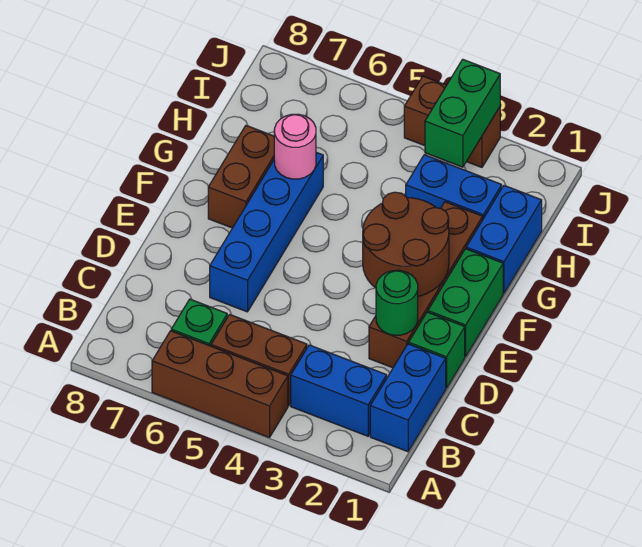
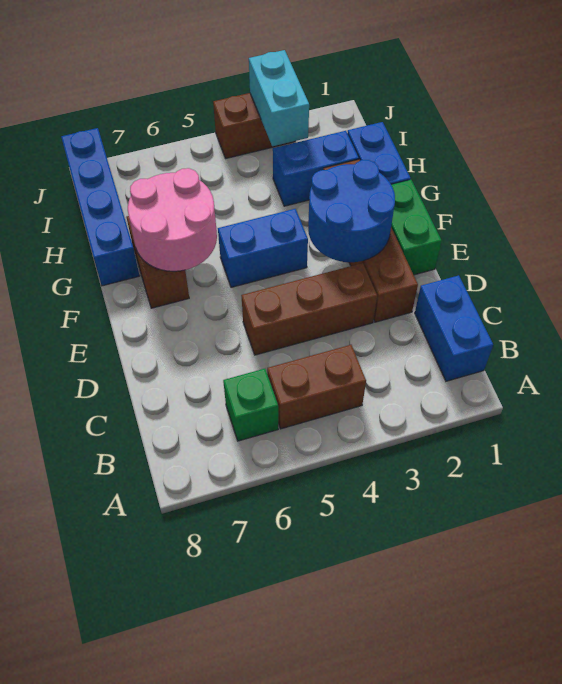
brown 1x3 brick [152,331,288,438] -> brown 1x3 brick moved to [241,263,377,355]
blue 1x2 brick [291,345,387,436] -> blue 1x2 brick moved to [218,209,308,287]
green 1x1 brick [409,312,465,388] -> none
green 1x1 round brick [376,270,418,335] -> none
blue 1x4 brick [210,152,323,312] -> blue 1x4 brick moved to [61,128,139,286]
brown 2x2 round brick [363,192,449,296] -> blue 2x2 round brick [308,160,395,262]
pink 1x1 round brick [274,114,316,179] -> pink 2x2 round brick [128,168,217,271]
green 1x2 brick [425,59,500,167] -> cyan 1x2 brick [249,50,309,146]

